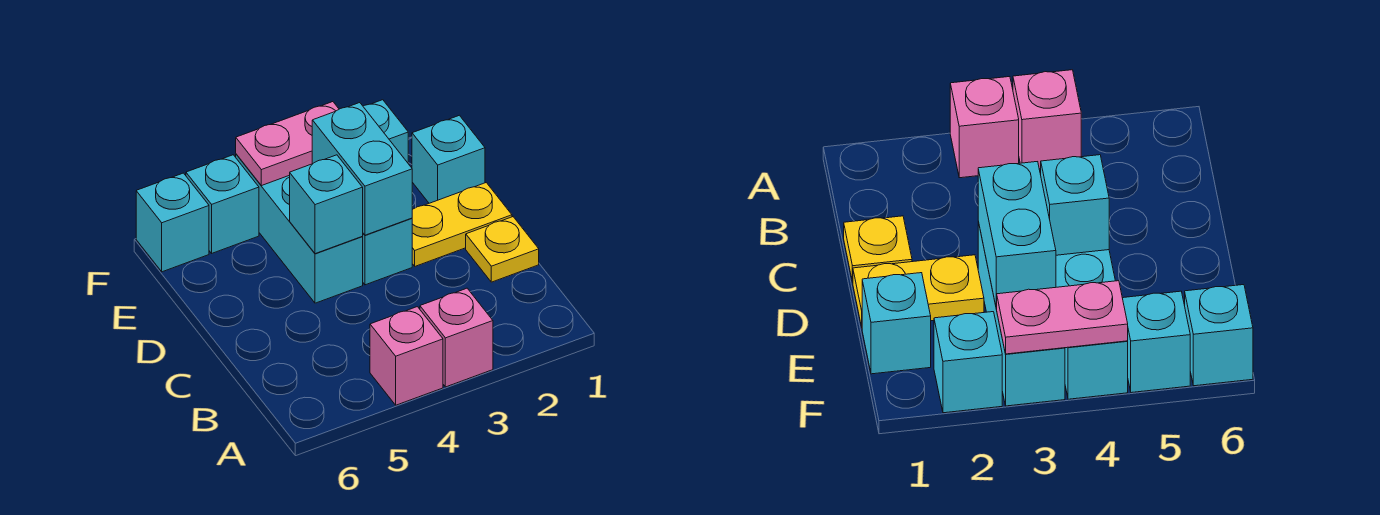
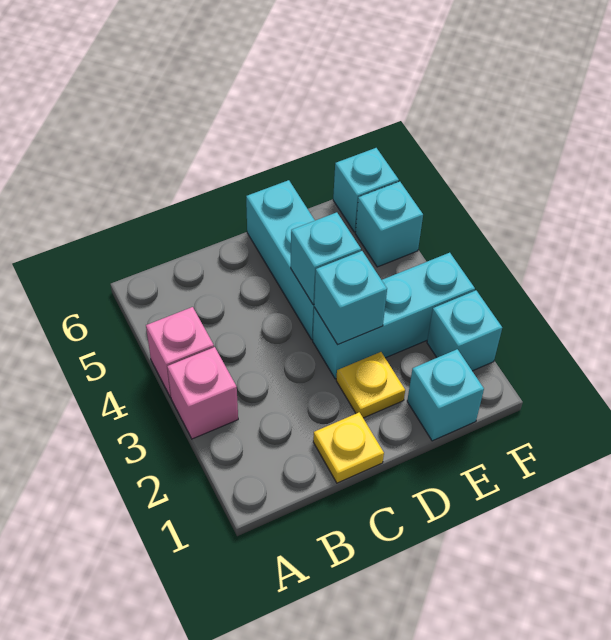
yellow 1x2 plate [412,183,512,266] -> yellow 1x1 plate [336,352,405,418]
cyan 1x2 brick [312,103,412,235] -> cyan 1x1 brick [314,251,387,344]
cyan 1x3 brick [236,154,363,303] -> cyan 1x3 brick turned to [246,180,315,340]
pink 1x2 plate [236,102,339,186] -> none

